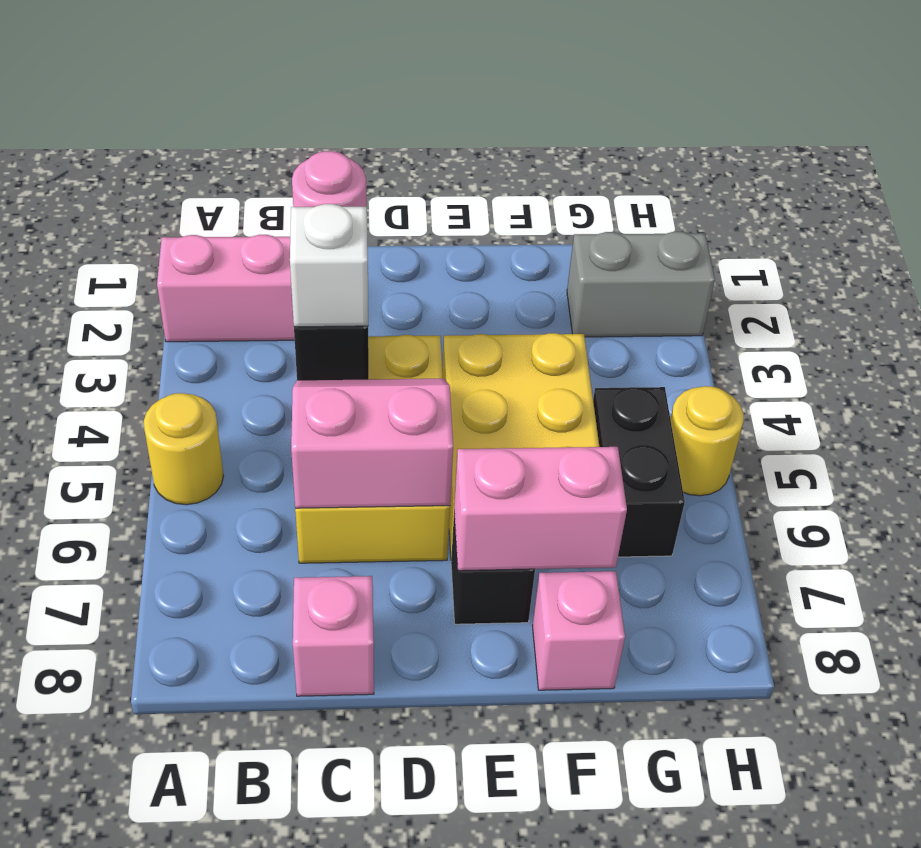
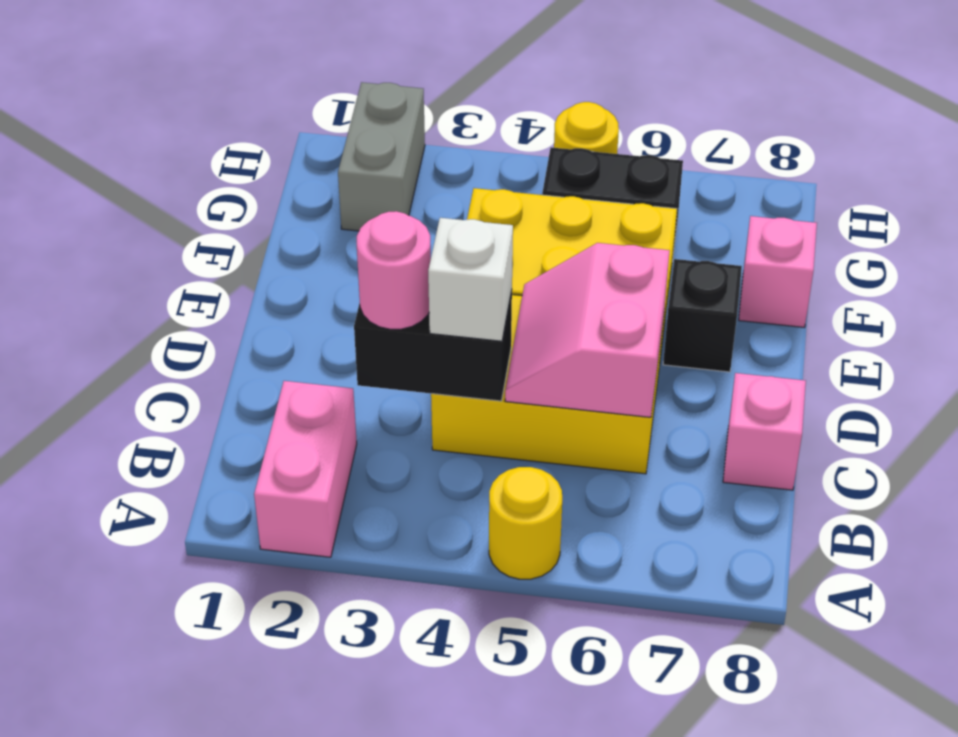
pink 1x2 brick [454,447,627,571] -> none

